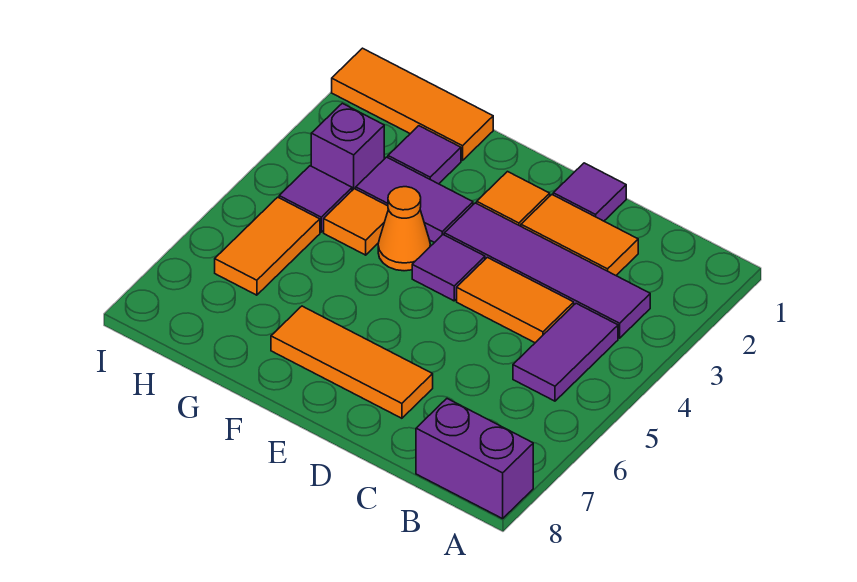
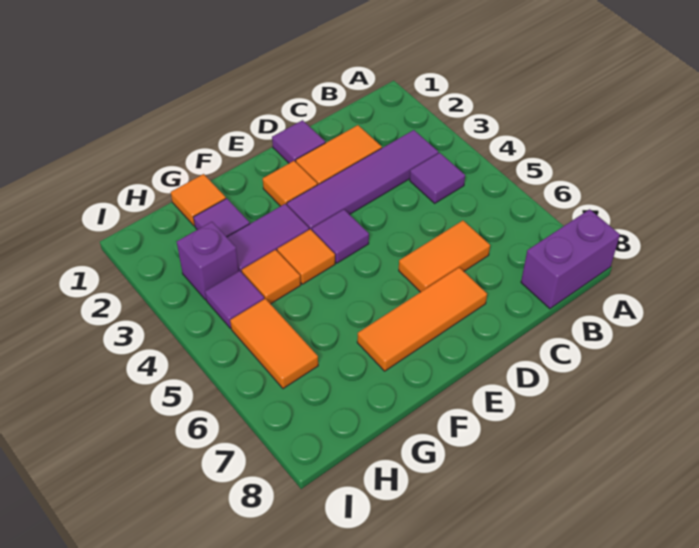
purple 1x2 tile [513,303,618,401] -> purple 1x1 tile [410,153,465,203]
orange 1x2 tile [457,257,574,343] -> orange 1x2 tile moved to [399,221,490,292]
orange 1x1 cone [378,187,430,271] -> orange 1x1 tile [277,229,335,284]
orange 1x3 tile [332,48,493,161] -> orange 1x1 tile [171,174,226,226]

